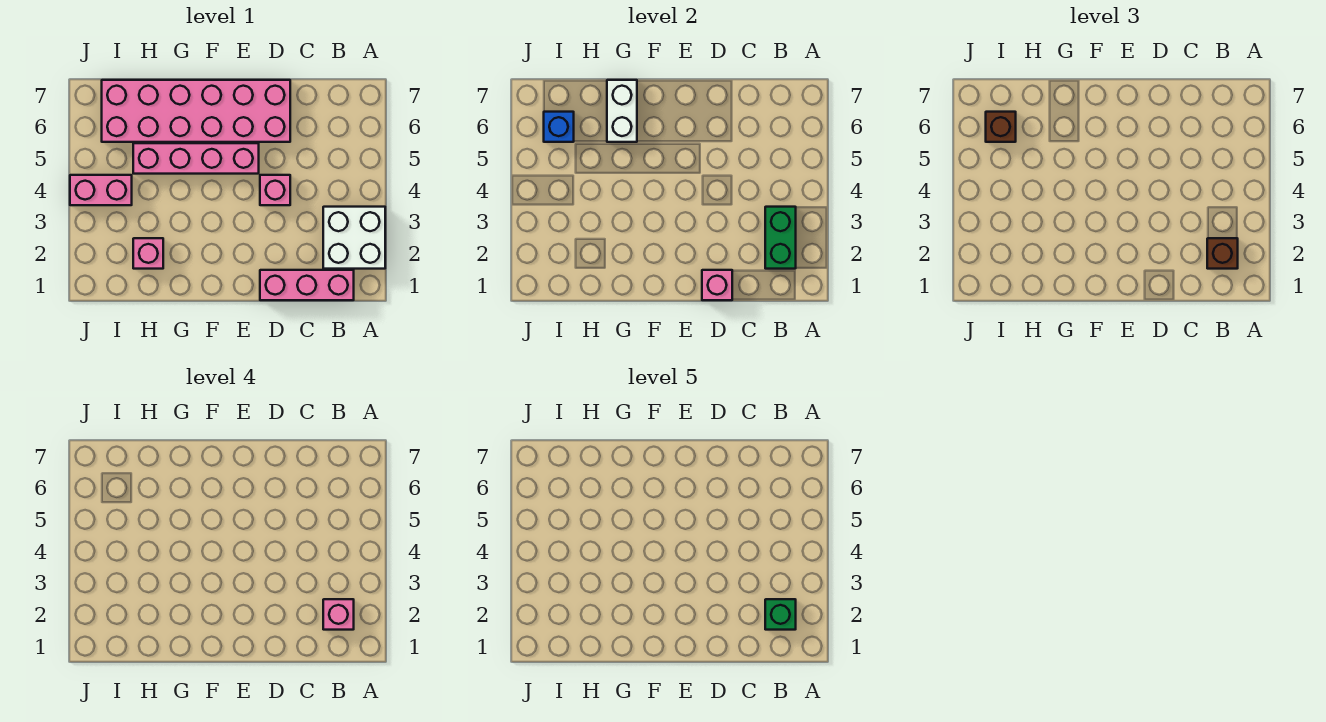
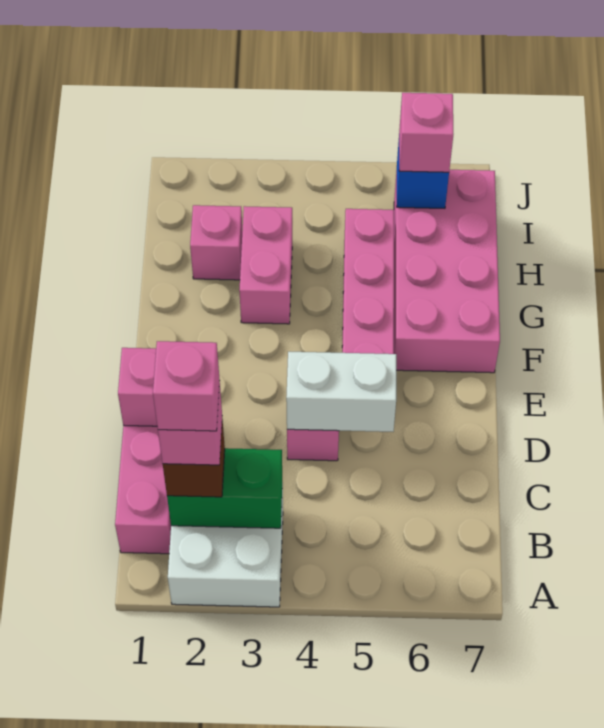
green 1x1 brick [765,599,796,630] -> pink 1x1 brick [153,341,220,431]
pink 2x6 brick [102,80,290,142] -> pink 2x4 brick [394,170,500,373]
white 1x2 brick [607,80,637,142] -> white 1x2 brick moved to [286,352,396,432]
pink 1x2 brick [70,175,132,205] -> pink 1x2 brick moved to [239,206,292,324]
brown 1x1 brick [986,112,1016,142] -> pink 1x1 brick [399,93,453,172]

